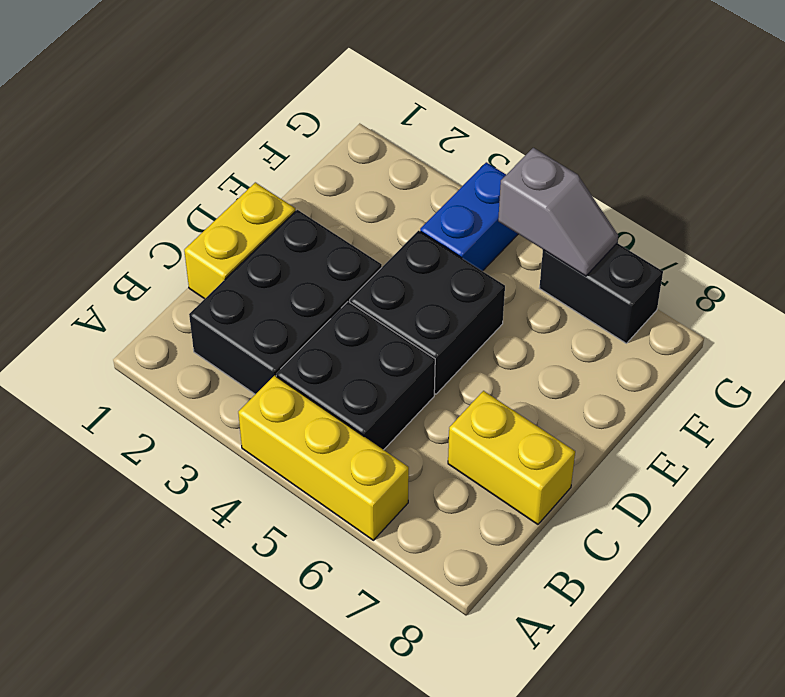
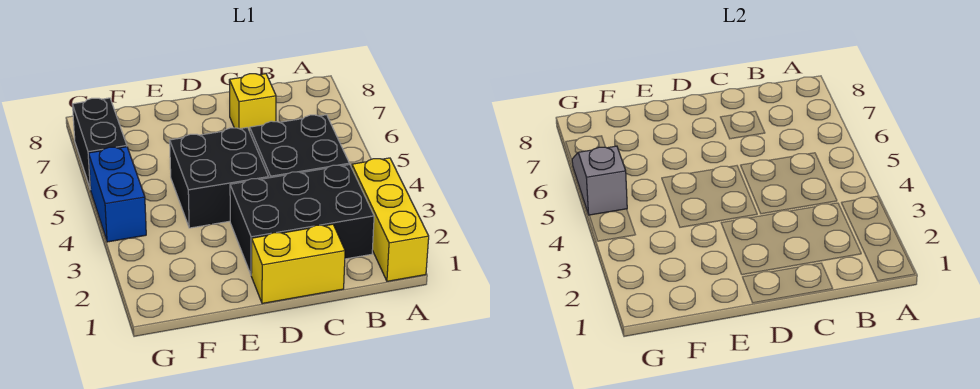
yellow 1x3 brick [238,375,409,540] -> yellow 1x3 brick moved to [352,158,429,281]
yellow 1x2 brick [448,391,575,524] -> yellow 1x1 brick [229,74,276,131]
blue 1x2 brick [420,162,518,271] -> blue 1x2 brick turned to [89,147,146,242]

